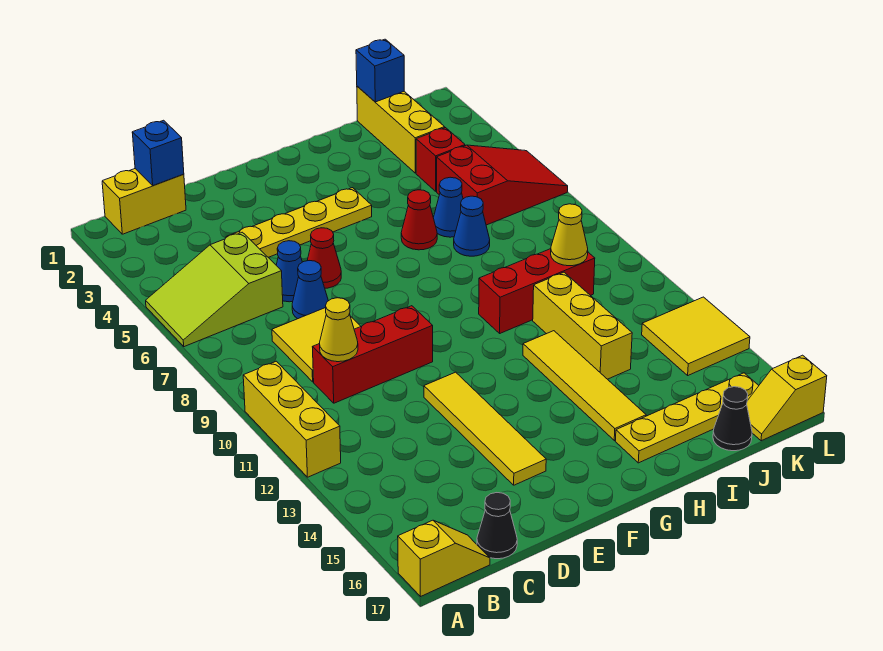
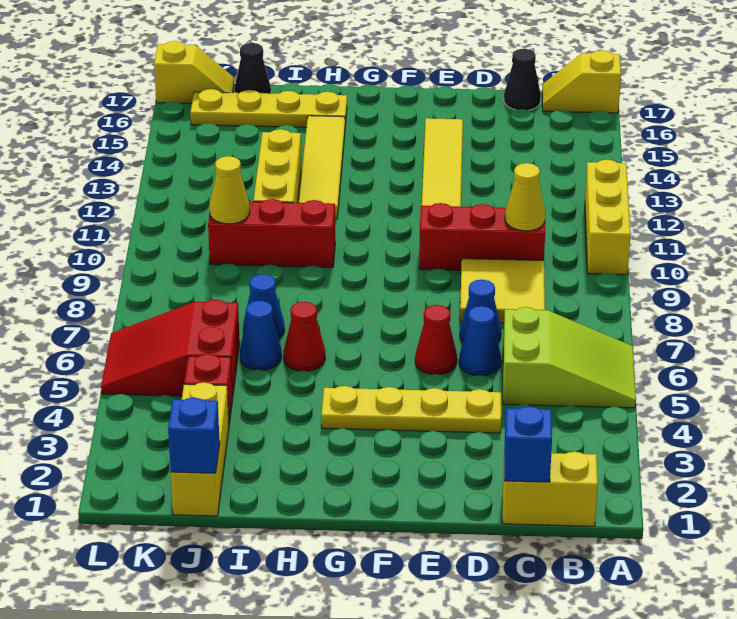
yellow 2x2 tile [642,297,750,375] -> none

